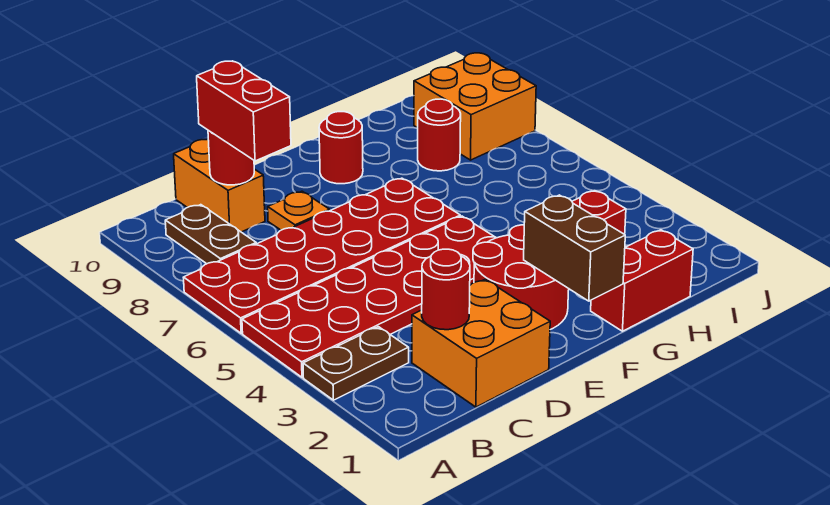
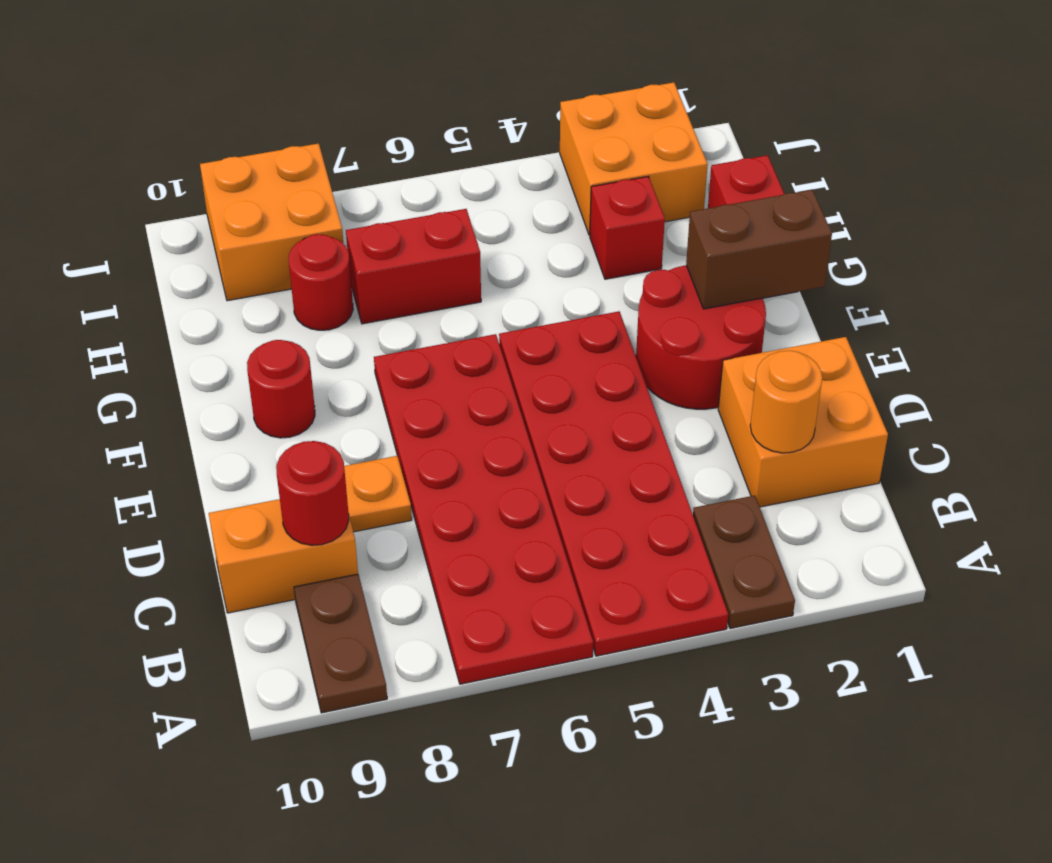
brown 1x2 plate [165,205,256,264] -> brown 1x2 plate turned to [294,574,387,713]
red 1x1 round brick [422,249,470,330] -> orange 1x1 round brick [750,351,822,453]
red 1x2 brick [197,61,291,161] -> red 1x2 brick moved to [346,209,481,324]
none -> orange 2x2 brick [560,82,708,235]

